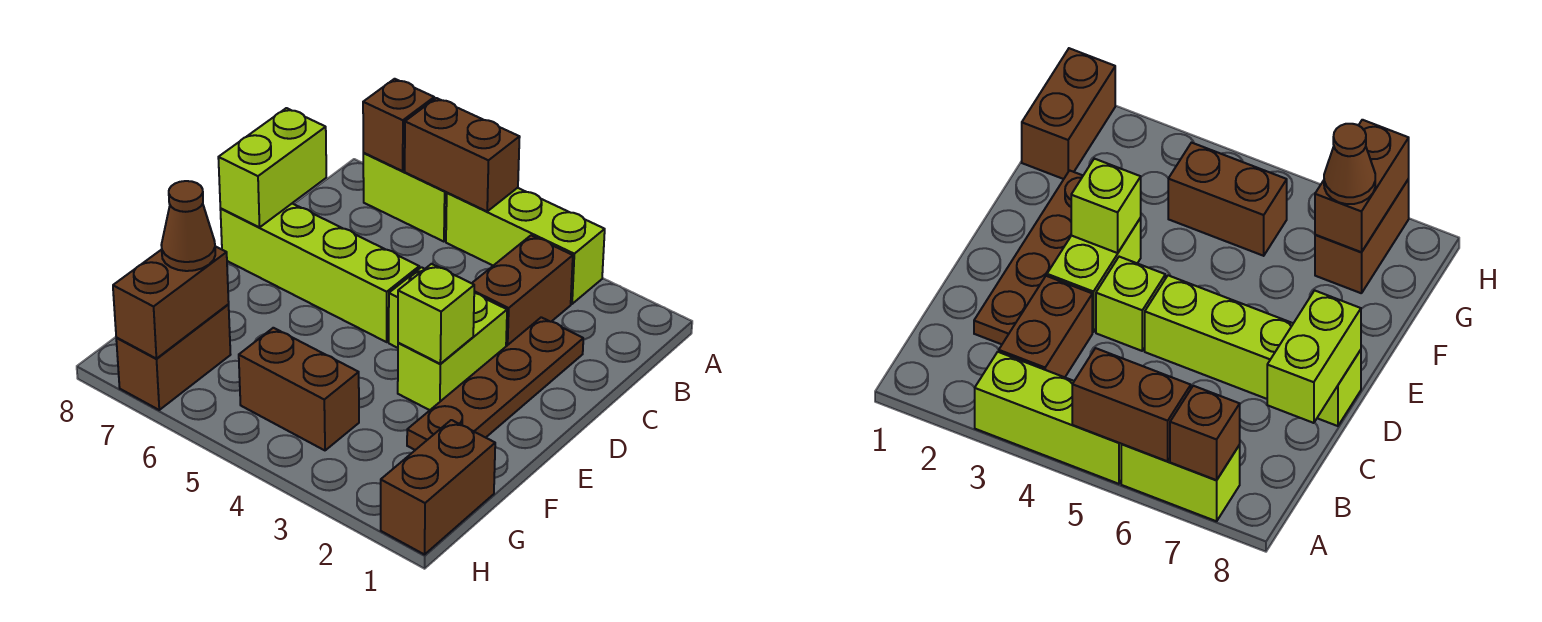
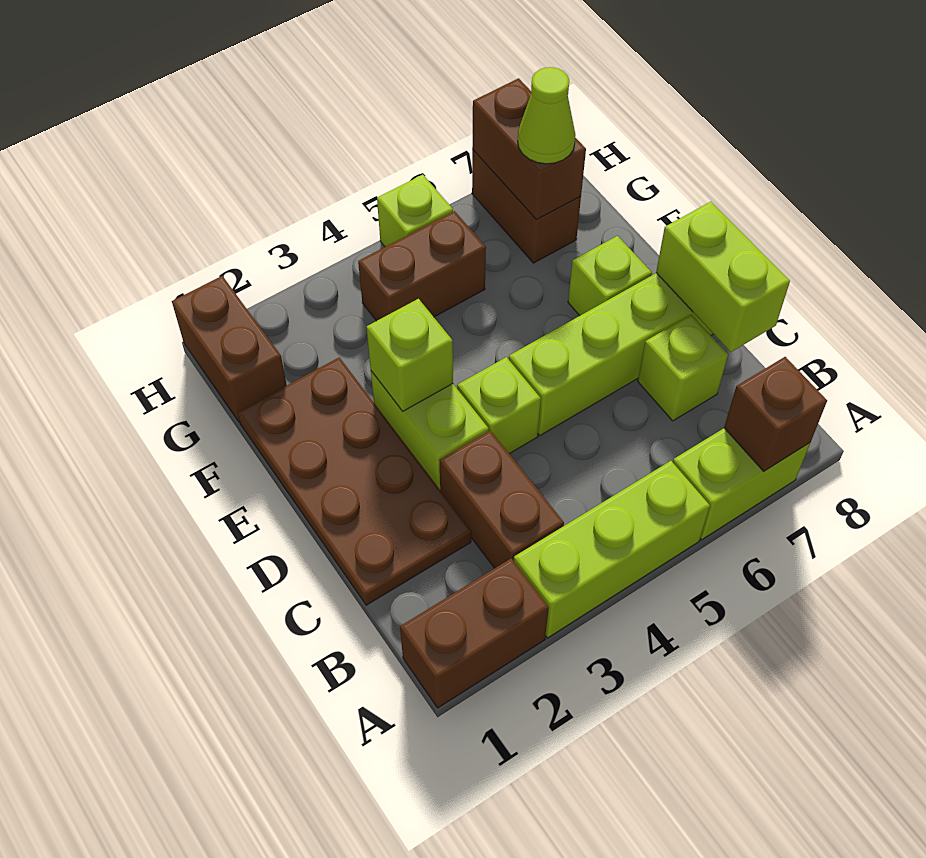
brown 1x2 brick [405,98,520,211] -> brown 1x2 brick moved to [400,559,549,708]
brown 1x4 plate [407,317,583,450] -> brown 2x4 plate [238,358,471,605]
none -> lime 1x1 brick [638,315,728,421]
none -> lime 1x1 brick [568,236,652,316]
brown 1x1 cone [161,181,215,271] -> lime 1x1 cone [518,67,576,164]
none -> lime 1x1 brick [377,175,453,247]

